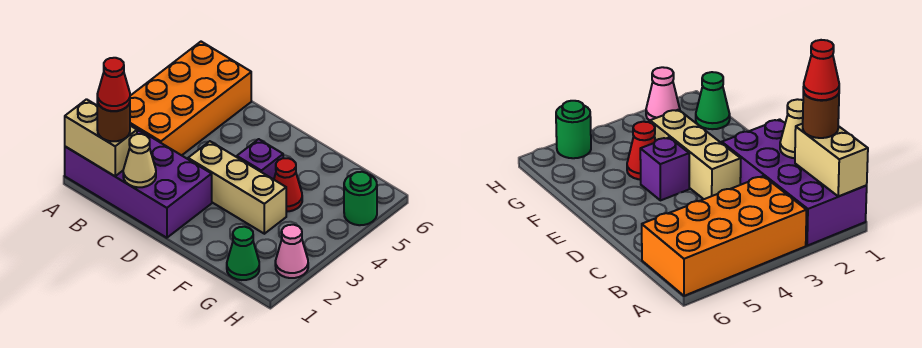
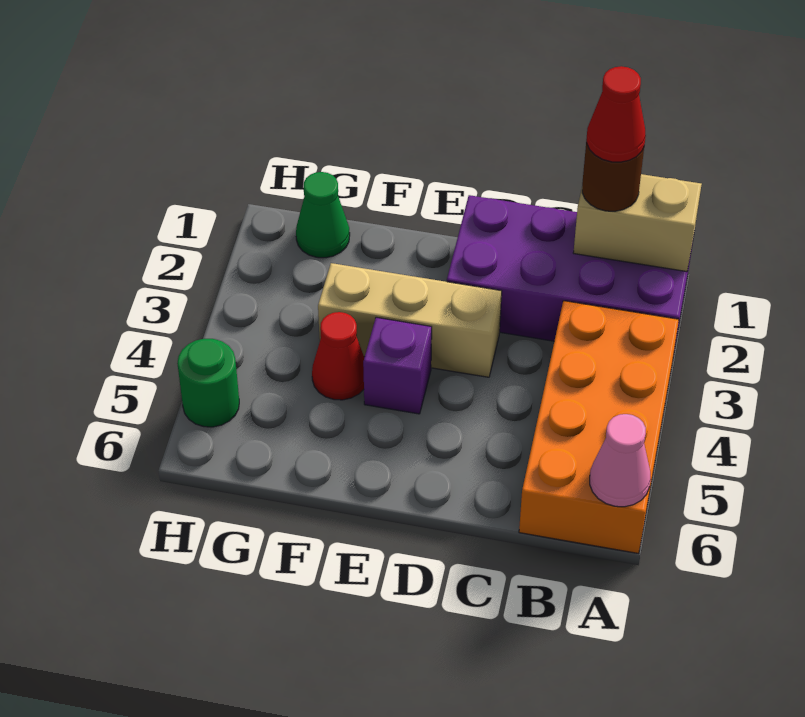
tan 1x1 cone [123,134,156,187] -> none
pink 1x1 cone [275,225,308,278] -> pink 1x1 cone moved to [590,414,651,507]

